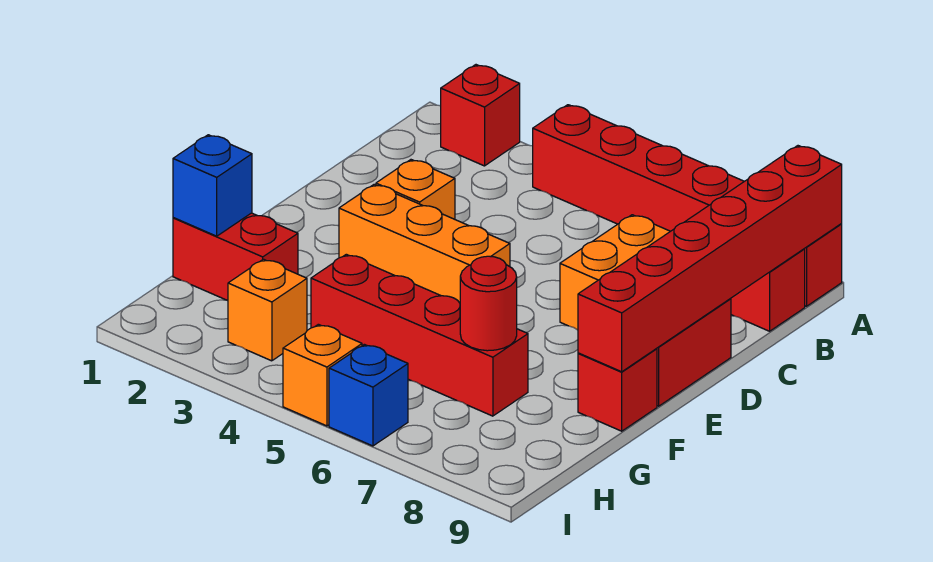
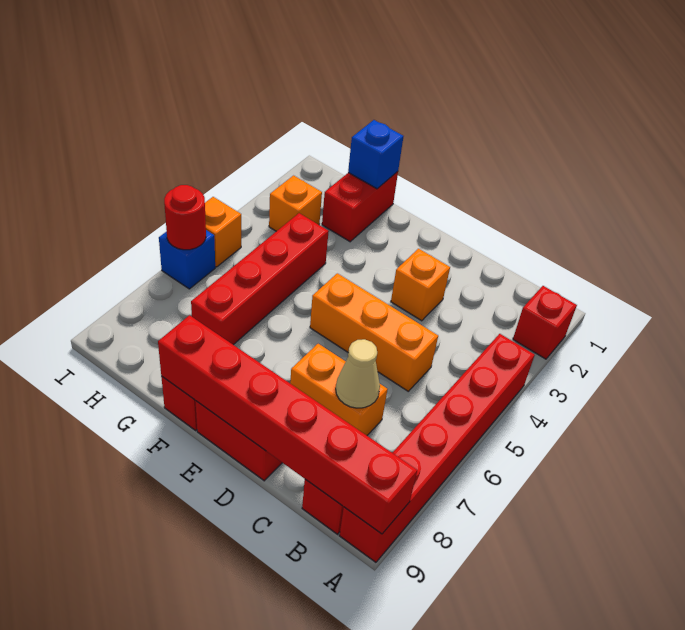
none -> tan 1x1 cone [336,339,380,408]
orange 1x3 brick [339,184,510,303] -> orange 1x3 brick turned to [310,273,438,391]
red 1x1 round brick [460,256,517,351] -> red 1x1 round brick moved to [164,185,206,250]

